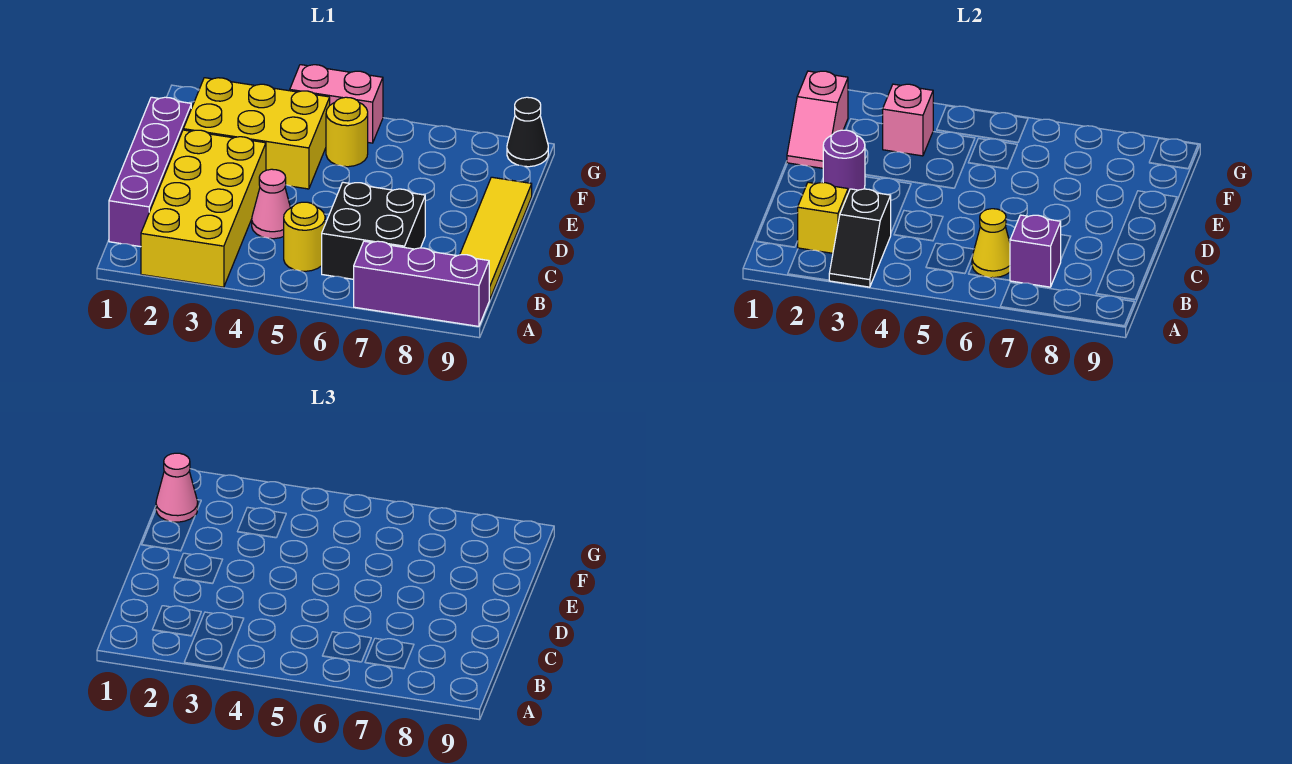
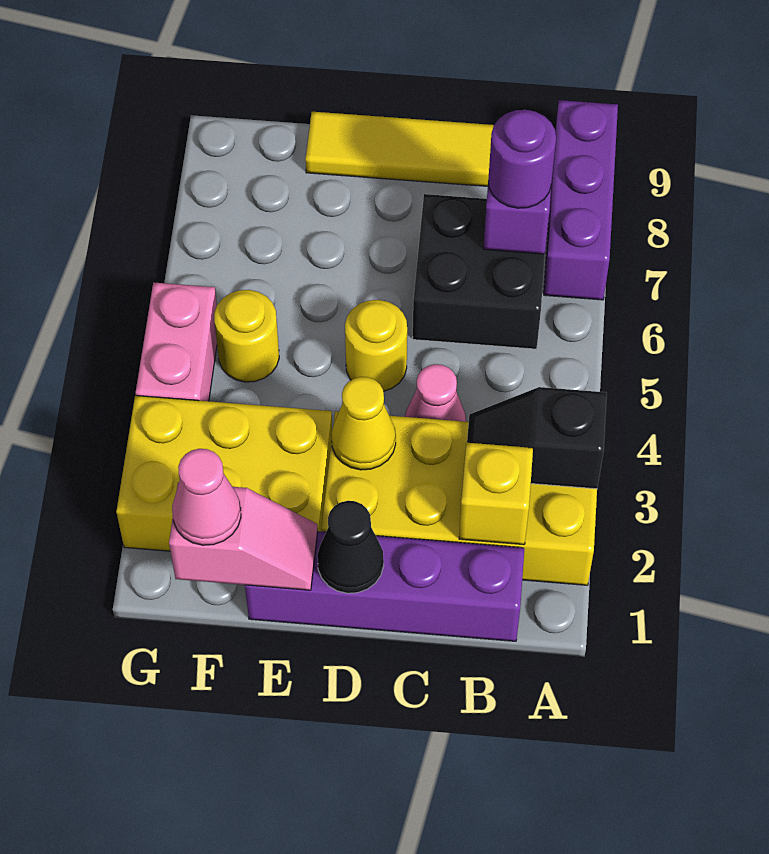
black 1x2 slope [829,189,891,287] -> black 1x2 slope turned to [467,387,607,489]
yellow 1x1 round brick [284,202,325,271] -> yellow 1x1 round brick moved to [345,300,407,391]
yellow 1x1 cone [972,209,1010,278] -> yellow 1x1 cone moved to [331,377,396,470]
purple 1x1 round brick [823,130,865,193] -> purple 1x1 round brick moved to [488,110,556,208]
yellow 2x3 brick [183,78,330,189] -> yellow 2x3 brick turned to [116,396,332,551]
pink 1x1 brick [883,84,933,156] -> none
black 1x1 cone [507,97,548,167] -> black 1x1 cone moved to [317,501,384,593]

